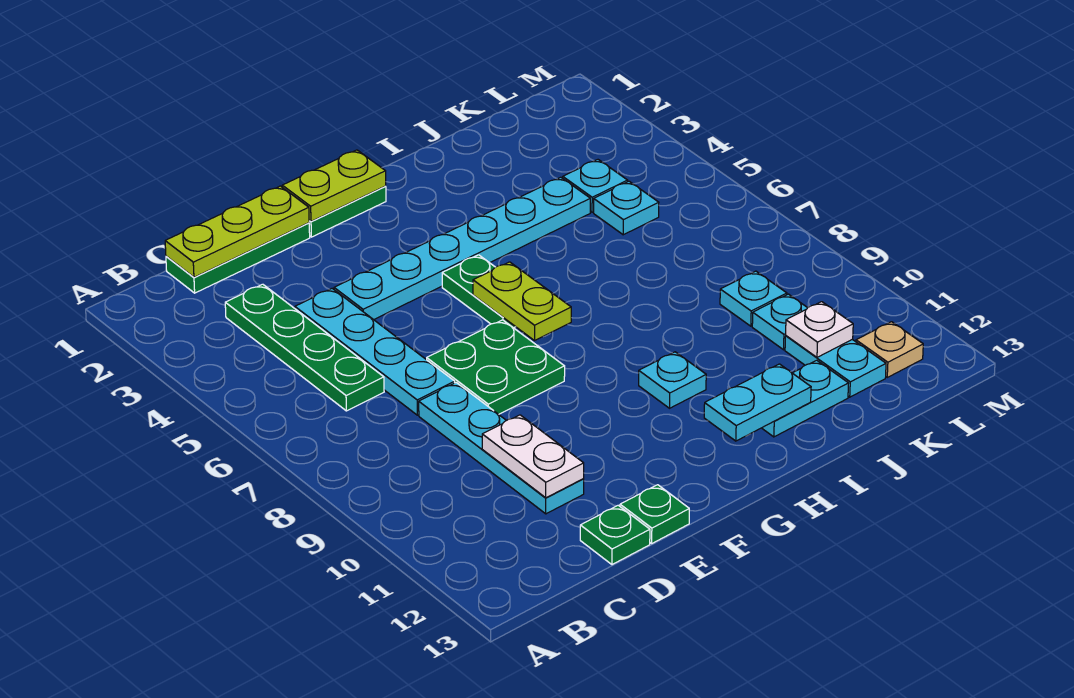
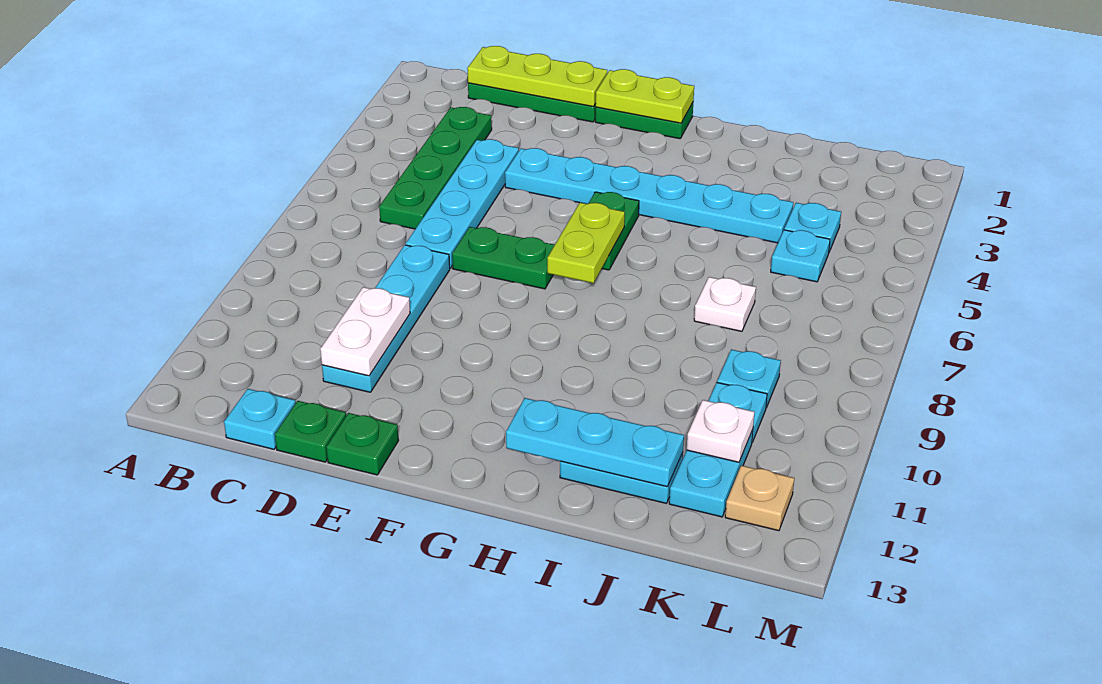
green 2x2 plate [427,320,565,414] -> green 1x2 plate [452,227,554,289]
cyan 1x1 plate [639,352,706,408] -> cyan 1x1 plate moved to [224,389,296,449]
cyan 1x2 plate [704,364,811,441] -> cyan 1x3 plate [506,398,684,487]
none -> white 1x1 plate [694,277,756,331]

